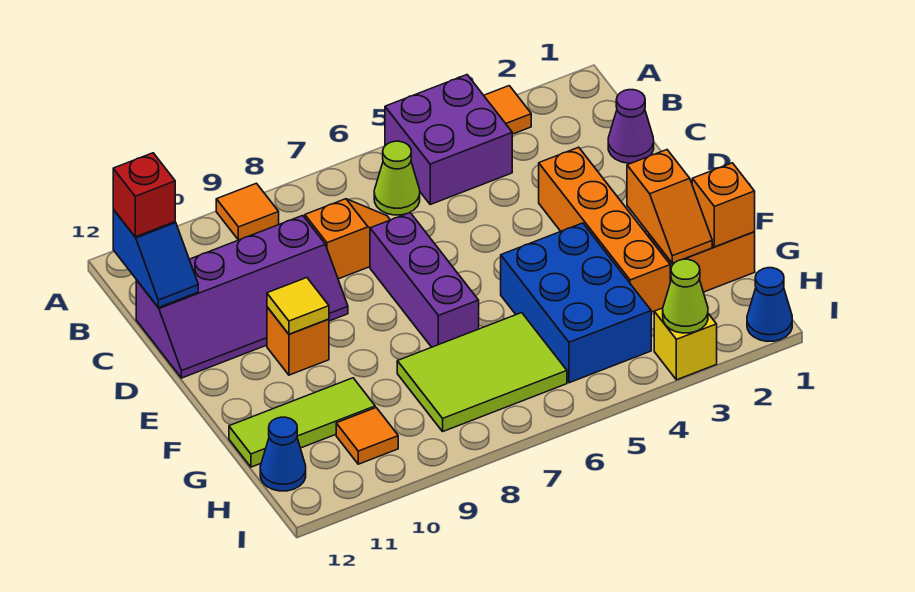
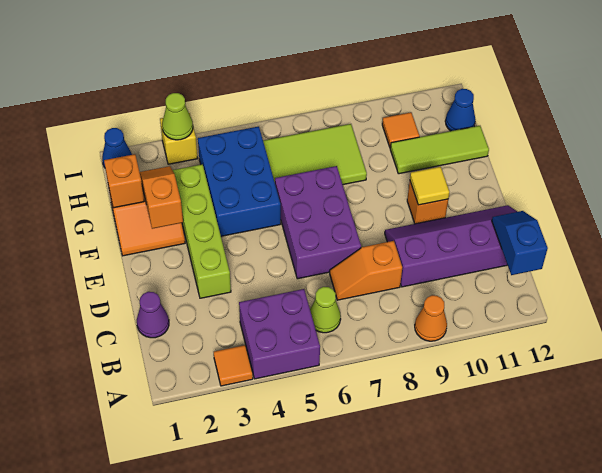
orange 1x1 tile [216,183,279,240] -> orange 1x1 cone [415,295,447,341]
red 1x1 brick [113,153,175,237] -> none
orange 1x4 brick [539,147,670,312] -> lime 1x4 brick [173,164,231,298]
purple 1x3 brick [370,213,479,347] -> purple 2x3 brick [275,166,361,279]

